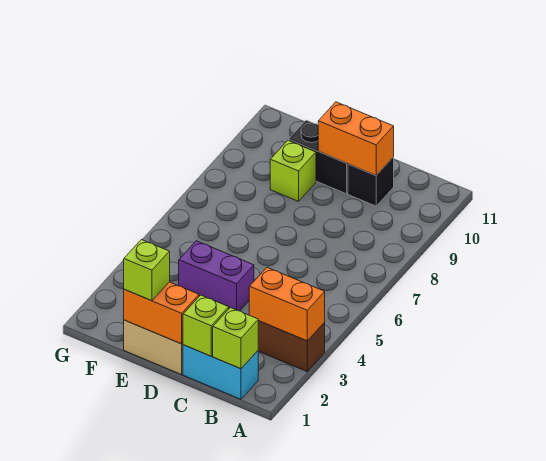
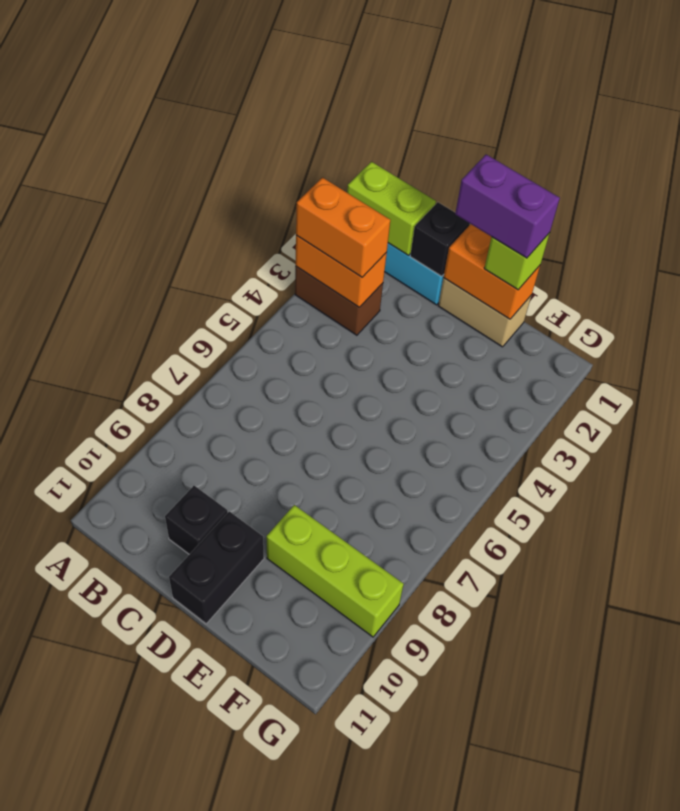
lime 1x1 brick [213,308,258,369] -> lime 1x2 brick [347,162,436,255]
lime 1x1 brick [183,295,229,356] -> black 1x1 brick [410,202,470,277]
orange 1x2 brick [318,102,394,175] -> orange 1x2 brick moved to [296,178,390,277]
purple 1x2 brick [179,241,254,311] -> purple 1x2 brick moved to [455,155,560,258]
black 1x2 brick [289,120,348,194] -> black 1x2 brick turned to [169,511,264,624]
lime 1x1 brick [270,140,316,201] -> lime 1x3 brick [266,505,404,637]

